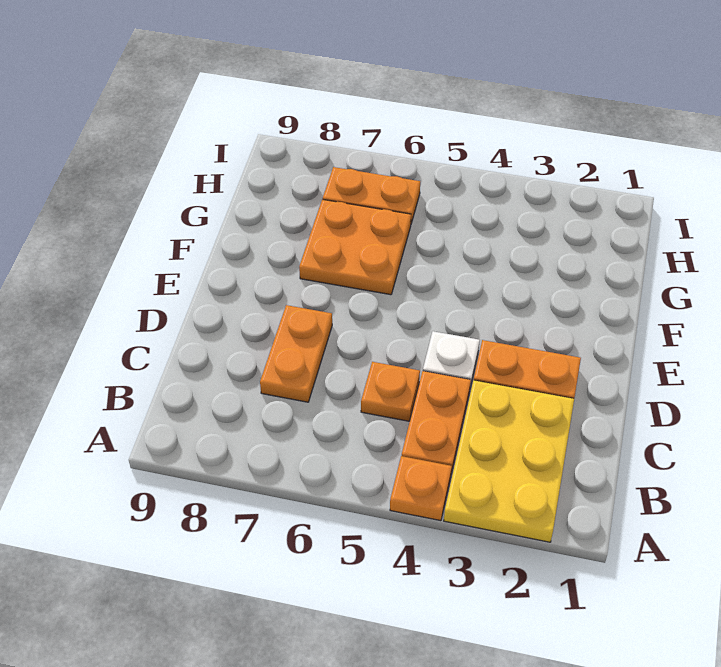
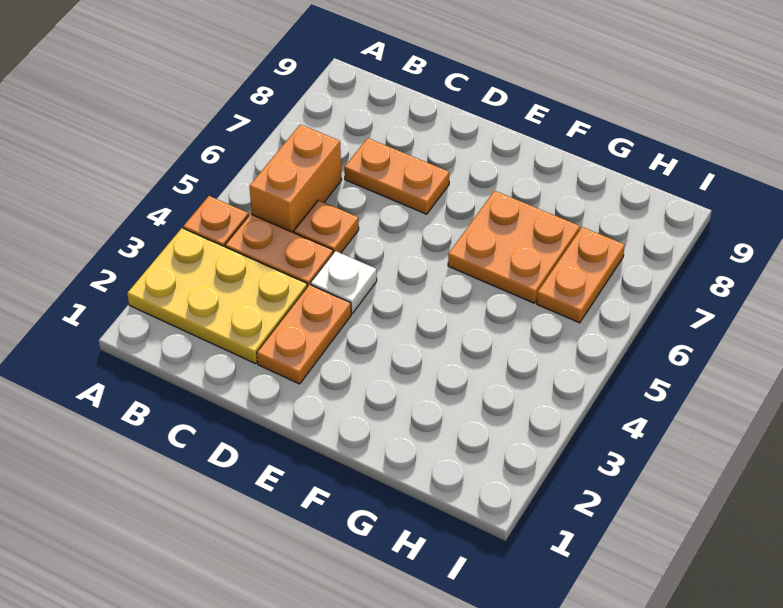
none -> orange 1x2 brick [249,124,342,233]

